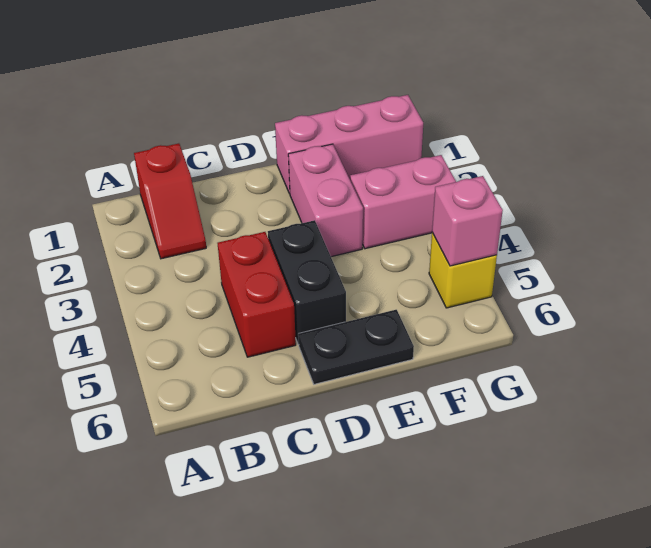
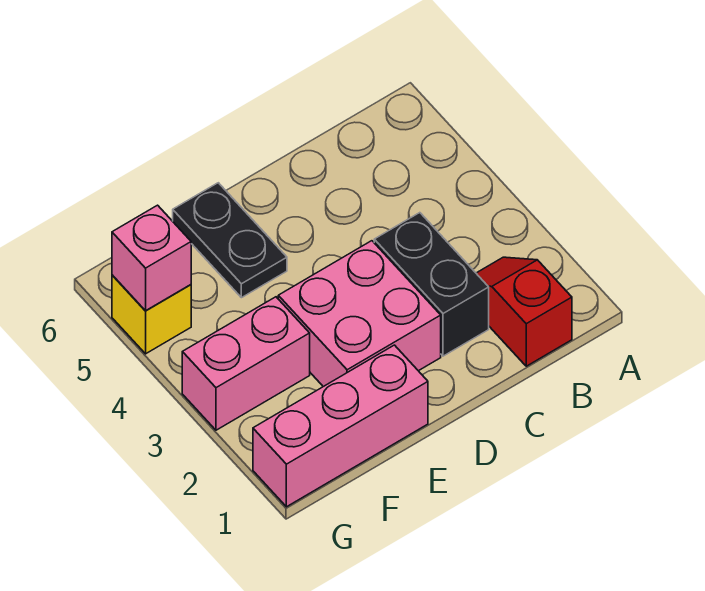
red 1x2 brick [218,232,296,357] -> none
black 1x2 brick [268,220,346,345] -> black 1x2 brick moved to [374,213,489,356]
black 1x2 plate [298,310,414,384] -> black 1x2 plate turned to [173,183,287,298]
pink 1x2 brick [288,144,363,257] -> pink 2x2 brick [278,241,441,387]

